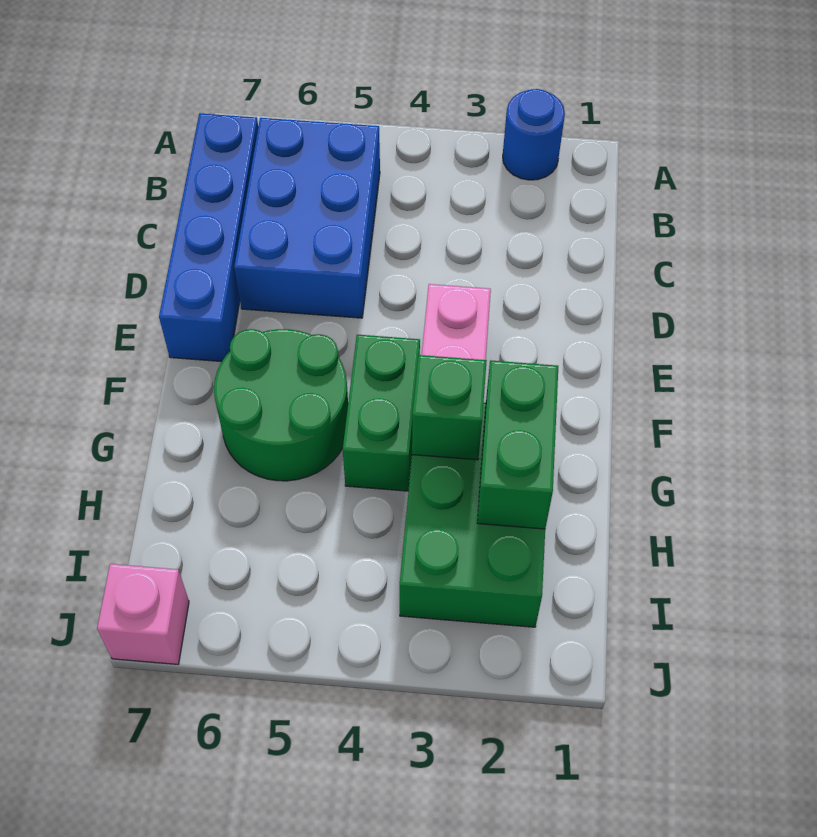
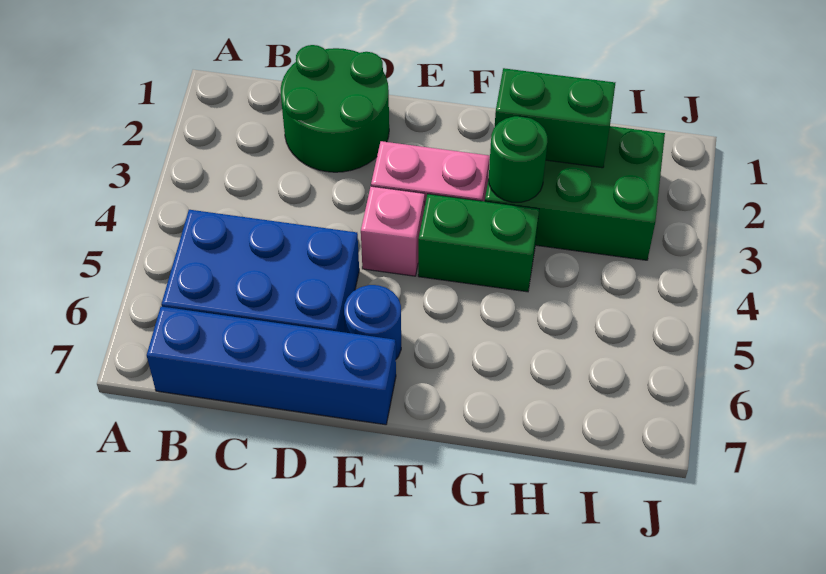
blue 1x1 round brick [503,89,565,180] -> blue 1x1 round brick moved to [344,285,401,359]
green 2x2 round brick [214,329,348,481] -> green 2x2 round brick moved to [281,45,389,172]
green 1x1 brick [412,355,487,460] -> green 1x1 round brick [488,116,547,202]
pink 1x1 brick [97,564,189,664] -> pink 1x1 brick moved to [361,186,425,276]

